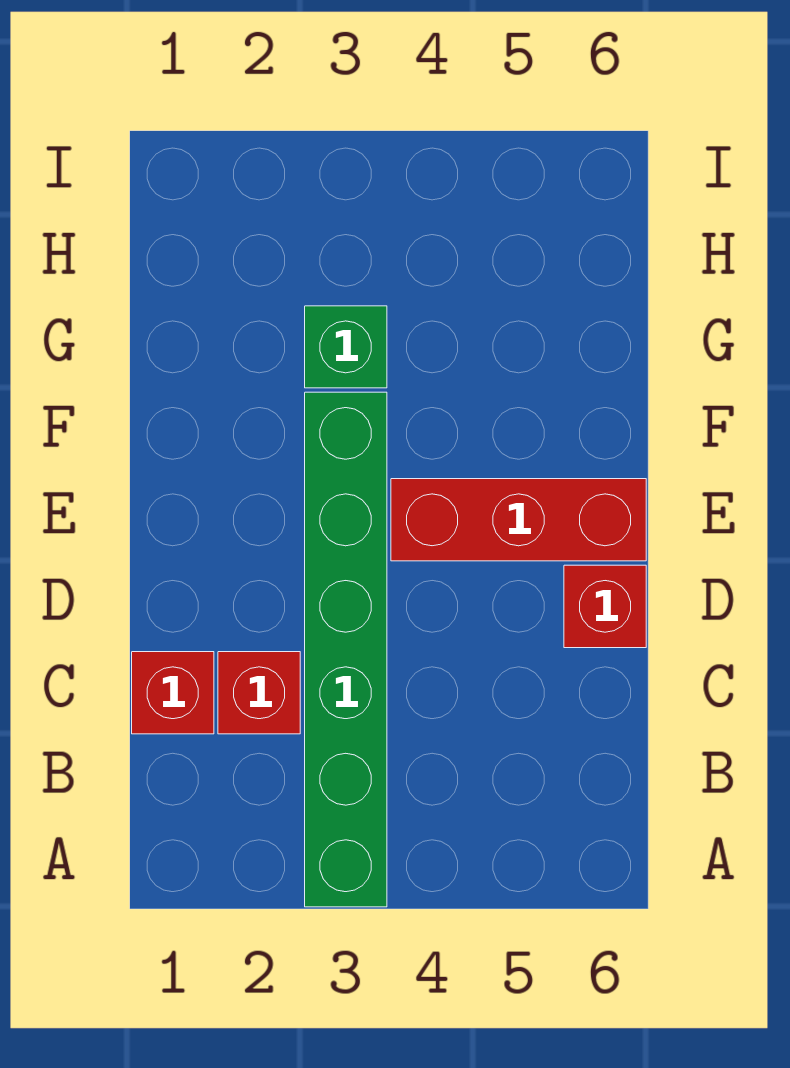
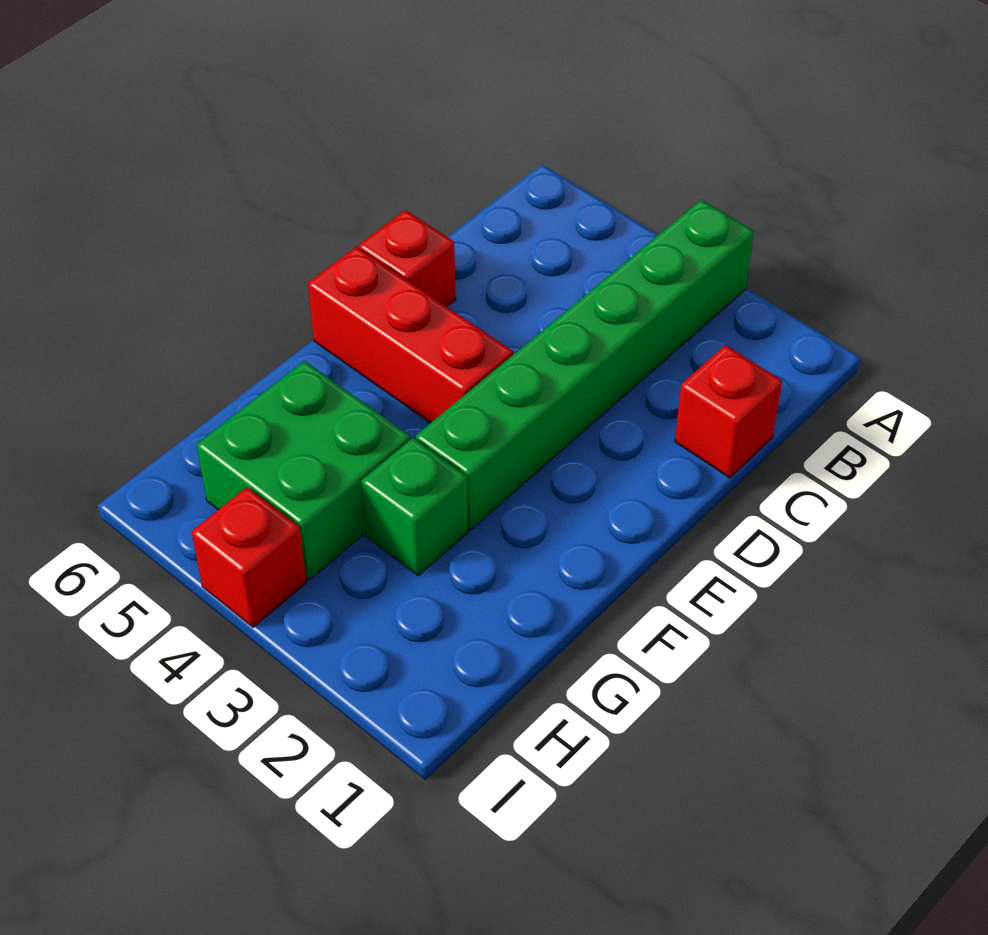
red 1x1 brick [218,652,300,734] -> red 1x1 brick moved to [192,487,307,627]
none -> green 2x2 brick [196,361,410,580]

